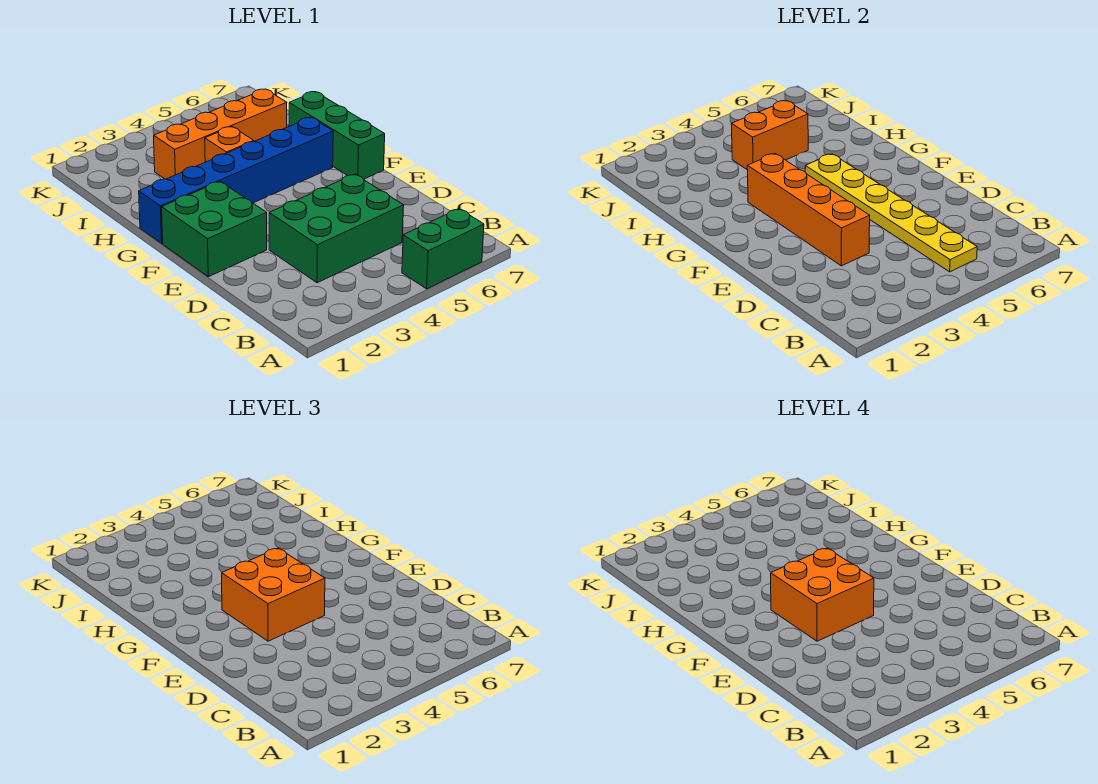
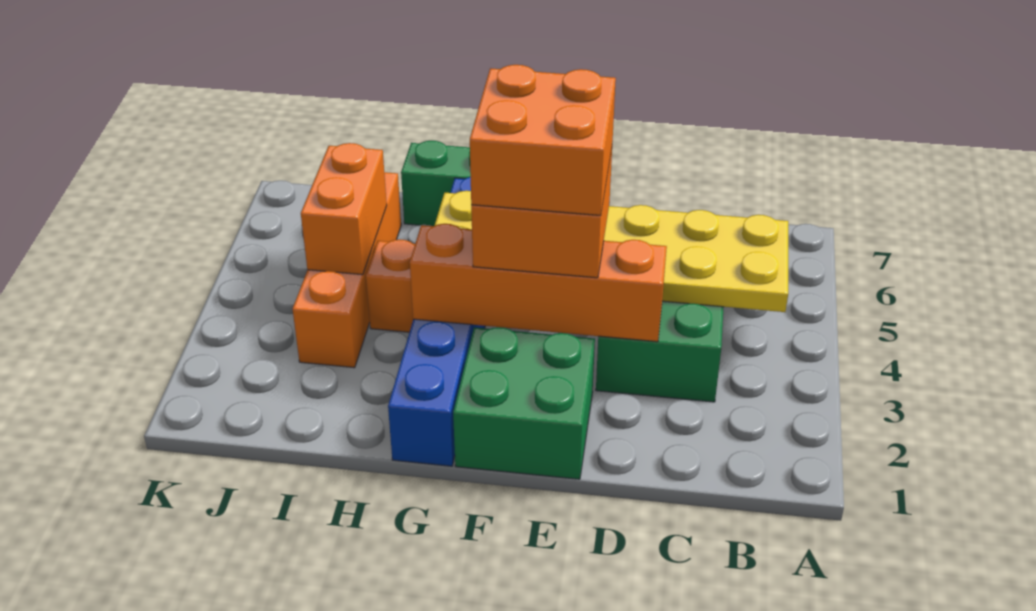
green 1x2 brick [402,209,484,289] -> none
yellow 1x6 plate [805,154,977,272] -> yellow 2x6 plate [435,191,788,312]

